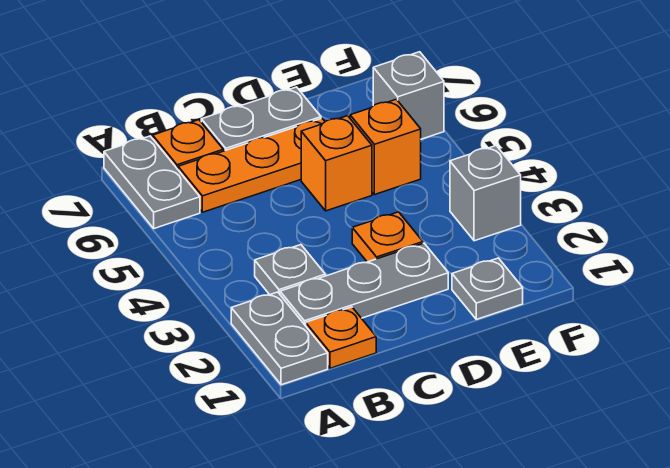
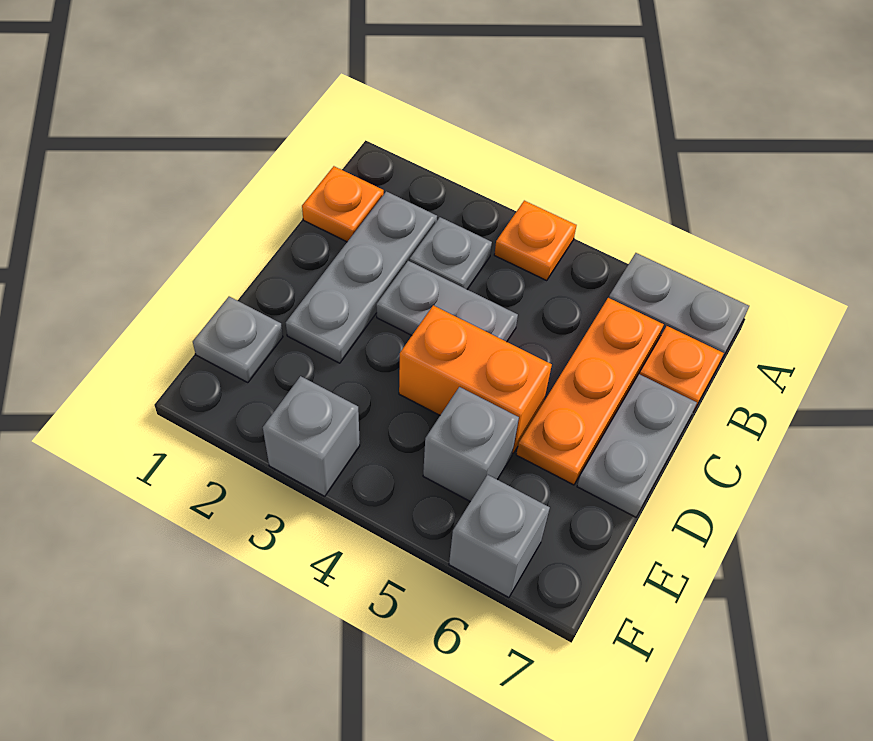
grey 1x2 plate [231,292,328,385] -> grey 1x2 plate moved to [376,261,518,342]
orange 1x1 plate [352,212,423,262] -> orange 1x1 plate moved to [494,201,576,281]
orange 1x1 brick [301,116,372,211] -> orange 1x2 brick [399,305,552,453]
orange 1x1 brick [350,99,421,195] -> grey 1x1 brick [423,387,519,502]

